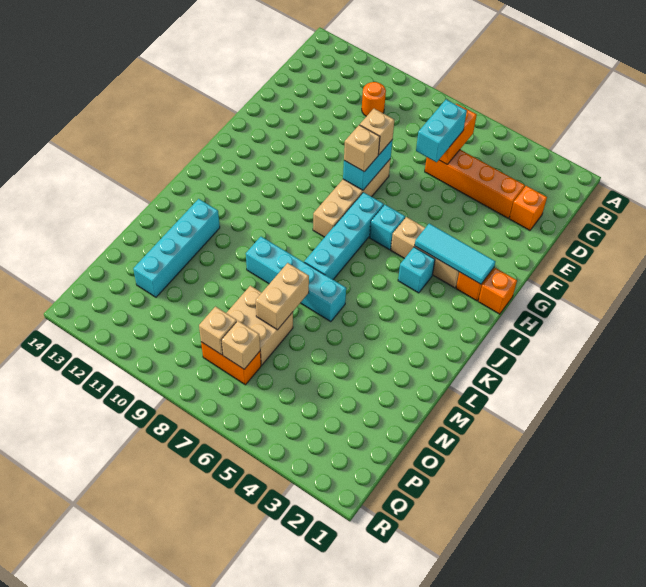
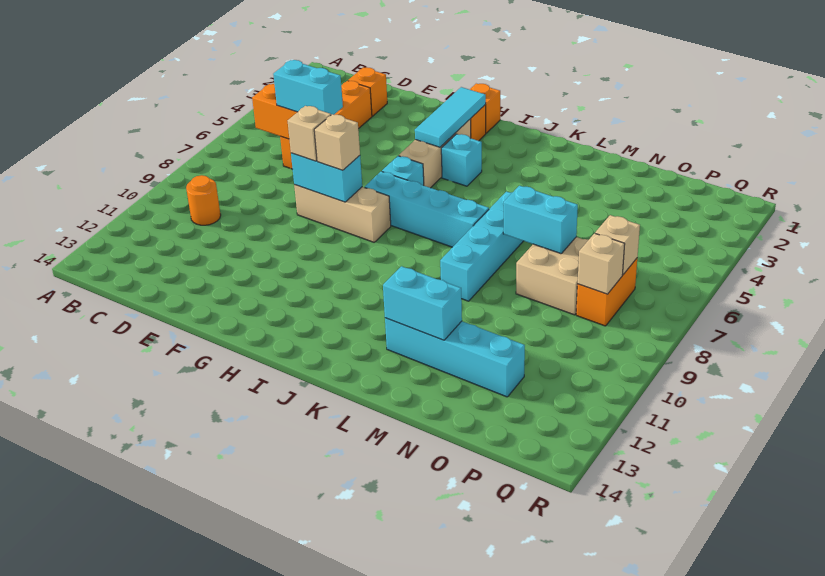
tan 1x4 brick [313,159,391,237] -> tan 1x3 brick [294,185,391,242]
none -> cyan 1x2 brick [383,266,462,340]
tan 1x2 brick [256,263,309,330] -> cyan 1x2 brick [503,186,578,254]

